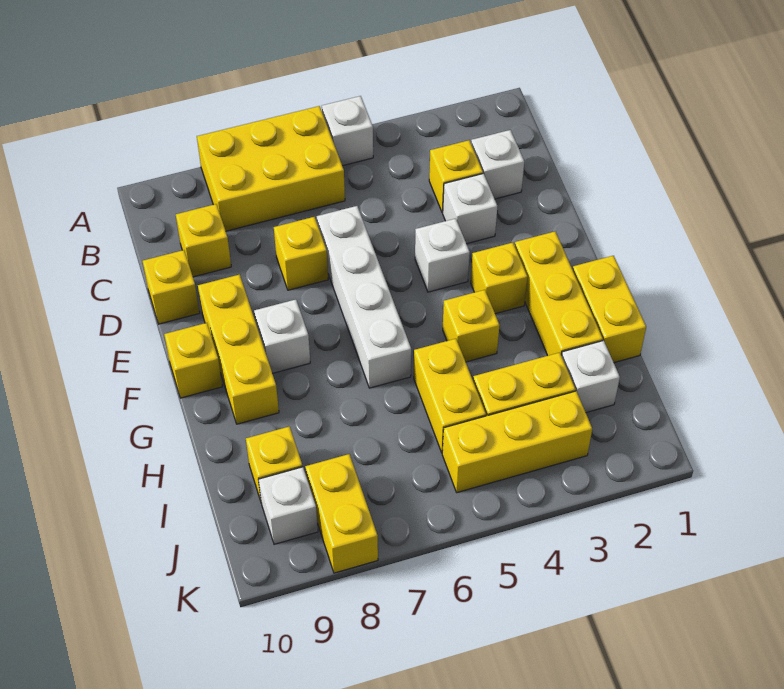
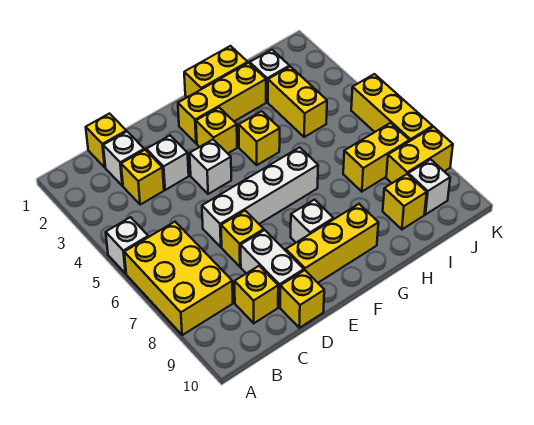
none -> white 1x2 brick [241,230,304,307]
yellow 1x1 brick [164,323,223,398] -> yellow 1x1 brick moved to [86,114,126,167]
yellow 1x2 brick [414,339,486,453] -> yellow 1x2 brick moved to [343,123,409,192]
yellow 1x3 brick [442,391,592,493] -> yellow 1x3 brick moved to [351,74,433,141]

